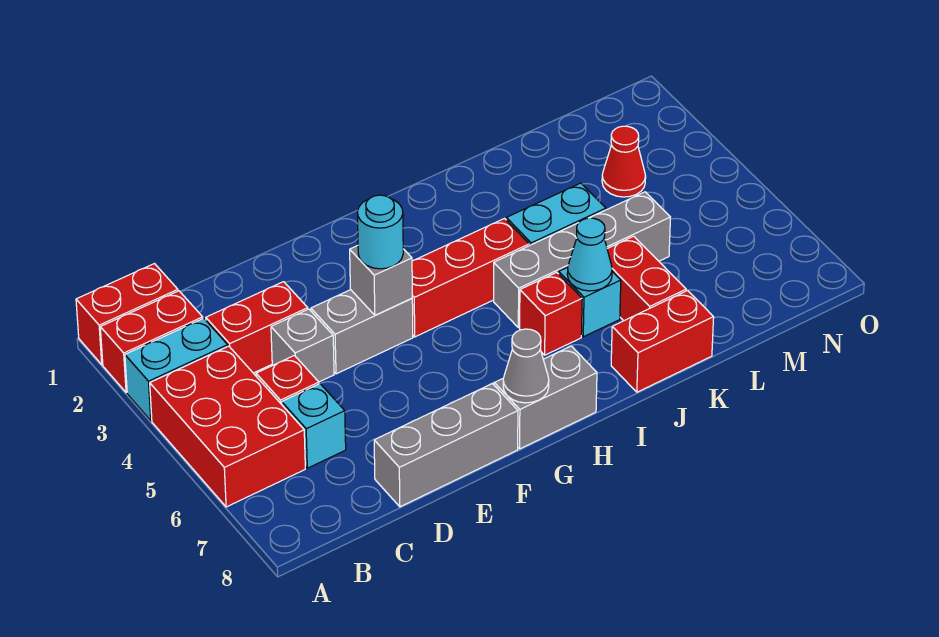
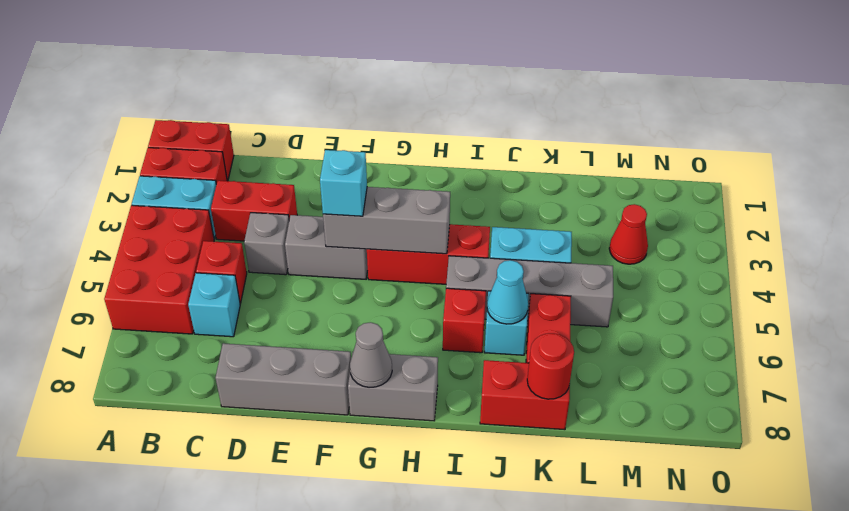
grey 1x1 brick [350,246,412,315] -> grey 1x3 brick [323,187,450,254]
cyan 1x1 round brick [357,195,403,269] -> cyan 1x1 brick [320,150,367,216]
none -> red 1x1 round brick [527,333,574,399]

